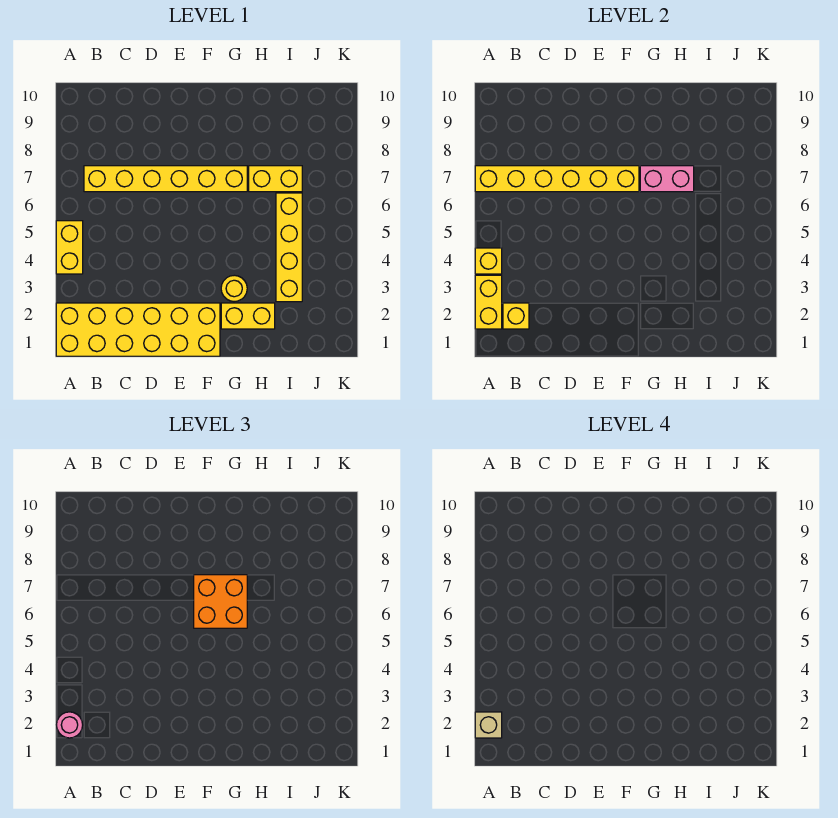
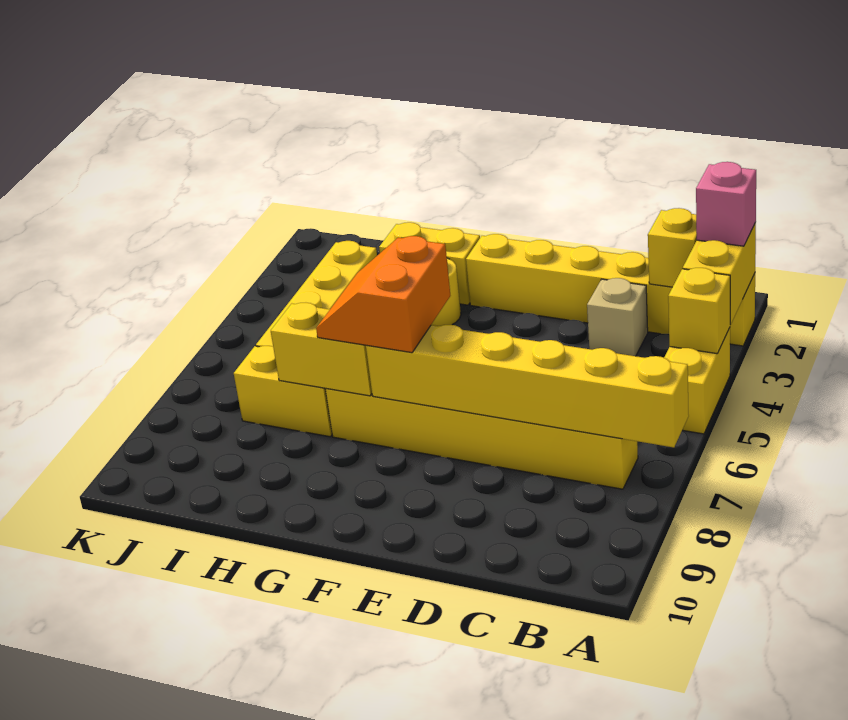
yellow 2x6 brick [56,303,220,356] -> yellow 1x6 brick [466,234,755,346]
pink 1x1 round brick [57,712,83,738] -> pink 1x1 brick [696,162,756,246]
tan 1x1 brick [475,712,502,738] -> tan 1x1 brick moved to [587,278,648,356]
orange 2x2 brick [194,575,247,628] -> orange 2x2 slope [316,236,450,353]
pink 1x2 brick [640,166,694,192] -> yellow 1x2 brick [271,303,372,396]

